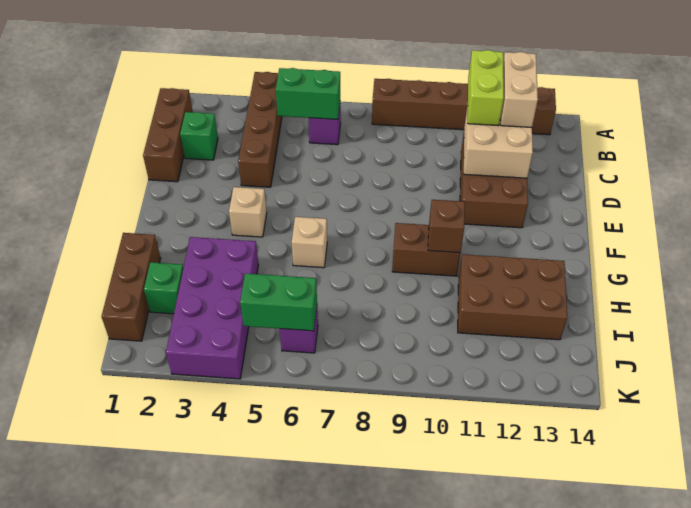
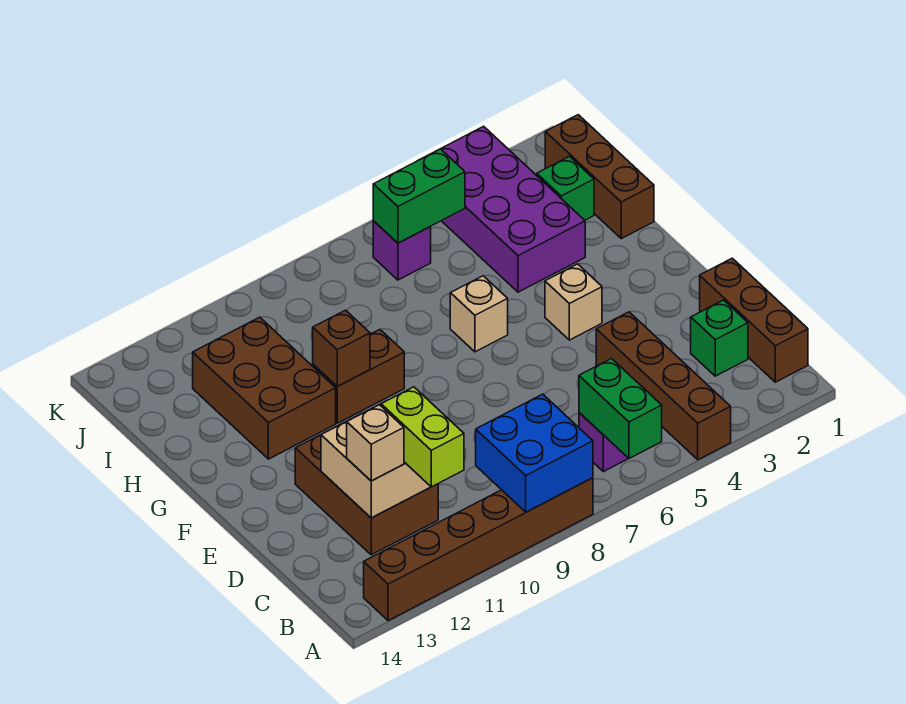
none -> blue 2x2 brick [476,394,593,512]
green 1x2 brick [276,68,340,119] -> green 1x2 brick turned to [579,359,662,458]
tan 1x2 brick [500,52,538,127] -> tan 1x1 brick [347,405,404,481]
brown 2x3 brick [458,254,567,340] -> brown 2x3 brick turned to [193,317,336,459]

